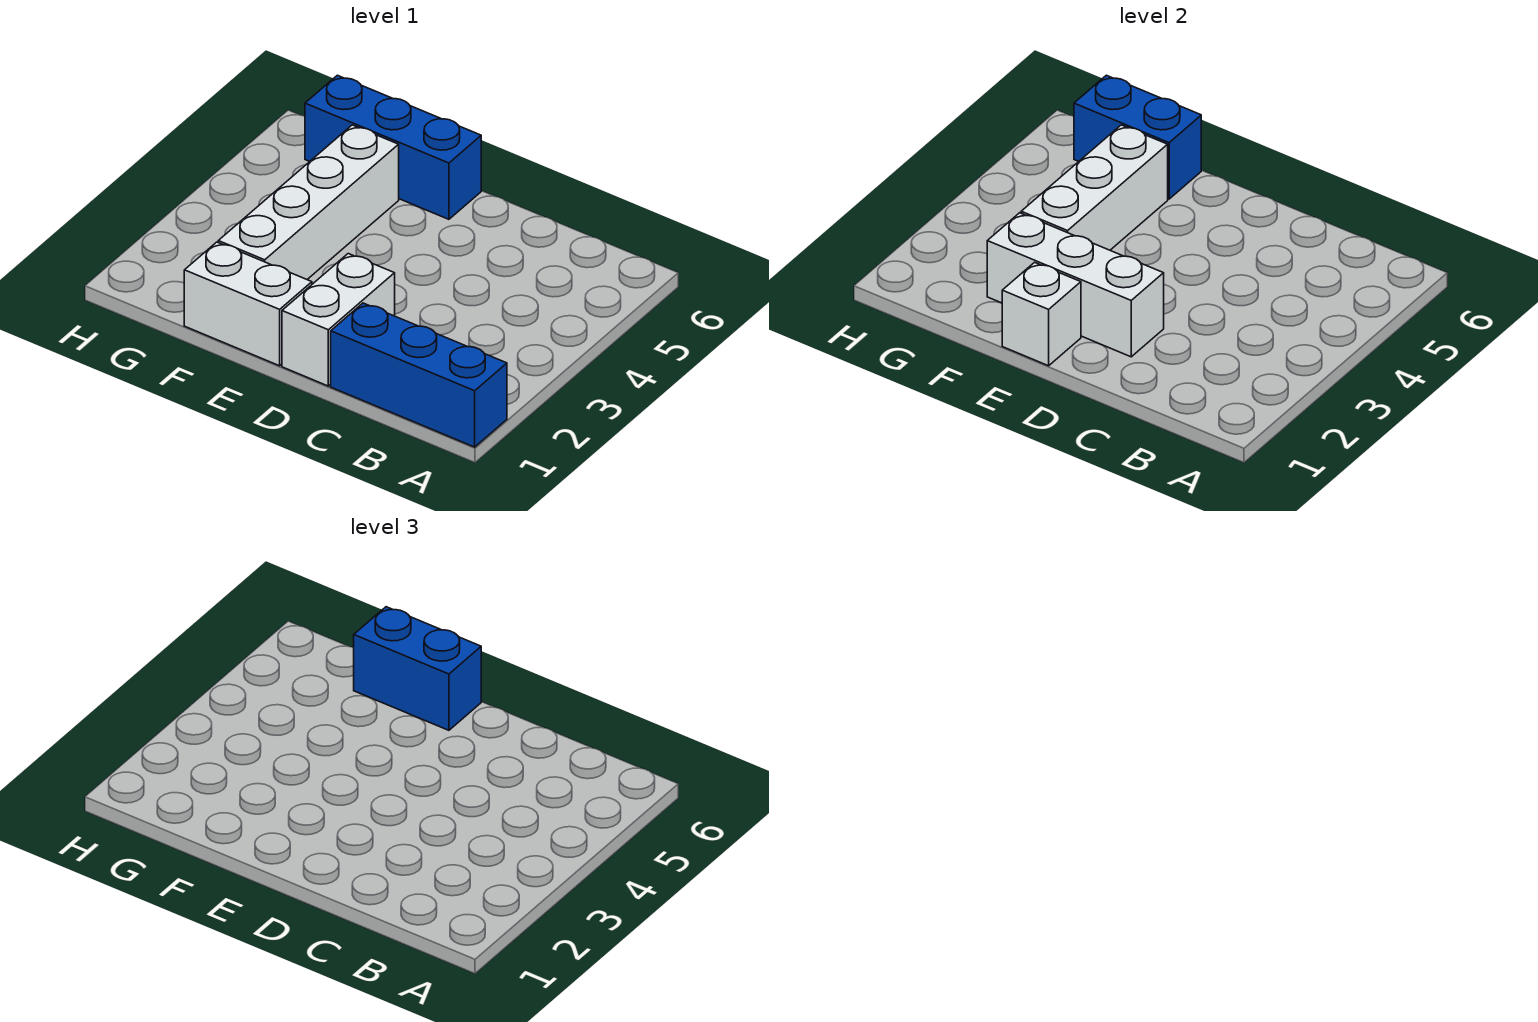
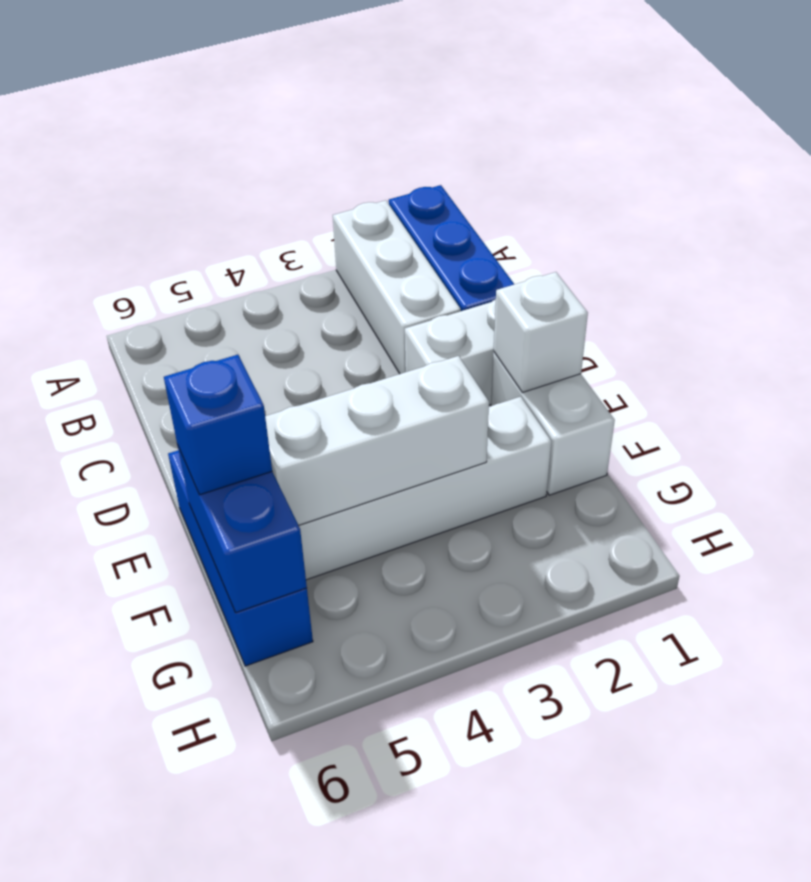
white 1x3 brick [987,213,1164,357] -> white 1x3 brick moved to [333,200,461,374]
blue 1x2 brick [354,607,481,730] -> blue 1x1 brick [164,355,272,495]

